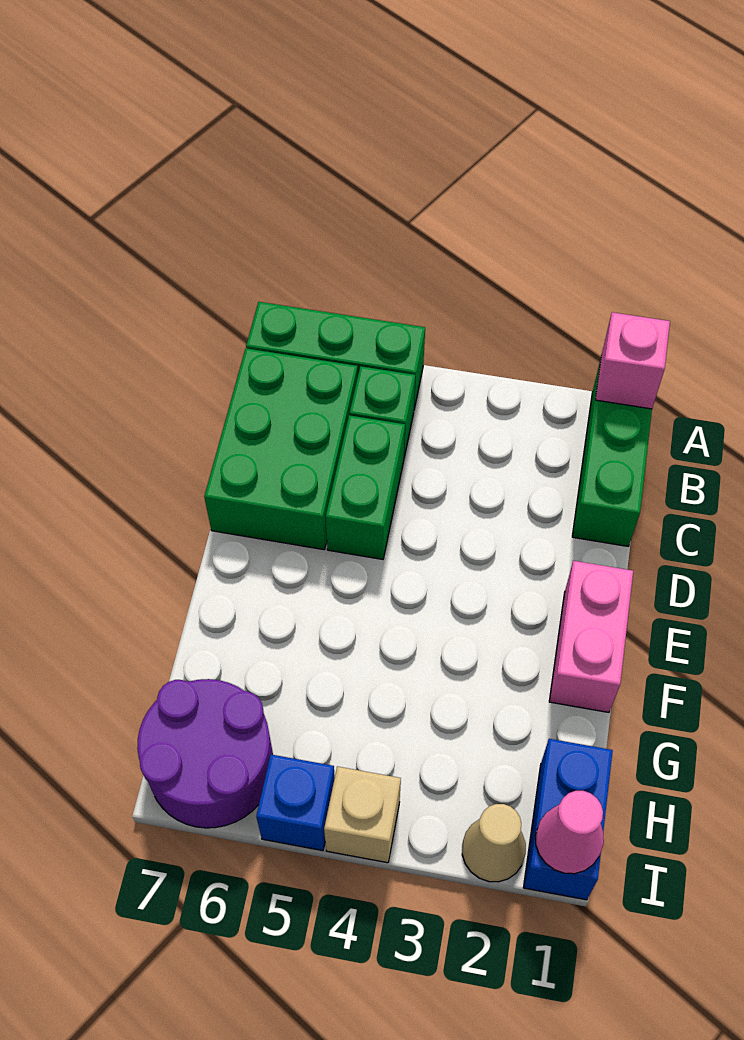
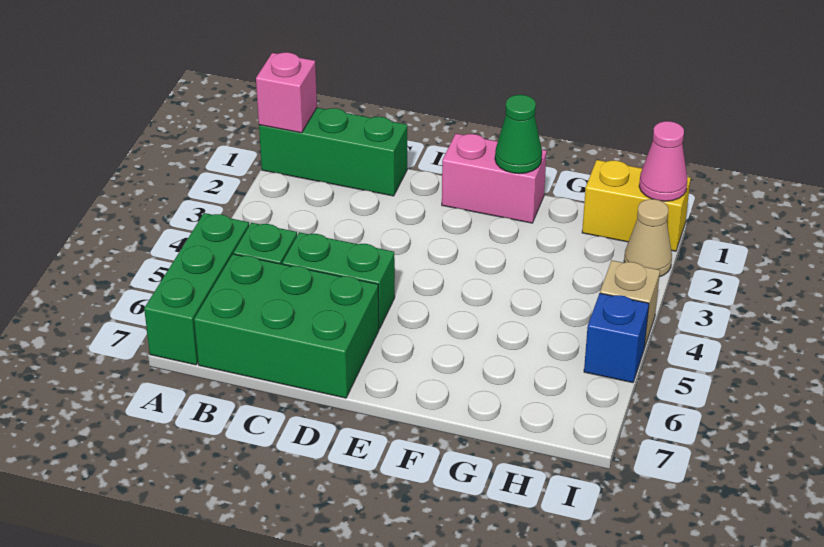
none -> green 1x1 cone [495,95,542,174]
blue 1x2 brick [523,739,613,900] -> yellow 1x2 brick [582,160,691,251]
purple 2x2 round brick [137,679,273,828] -> none

